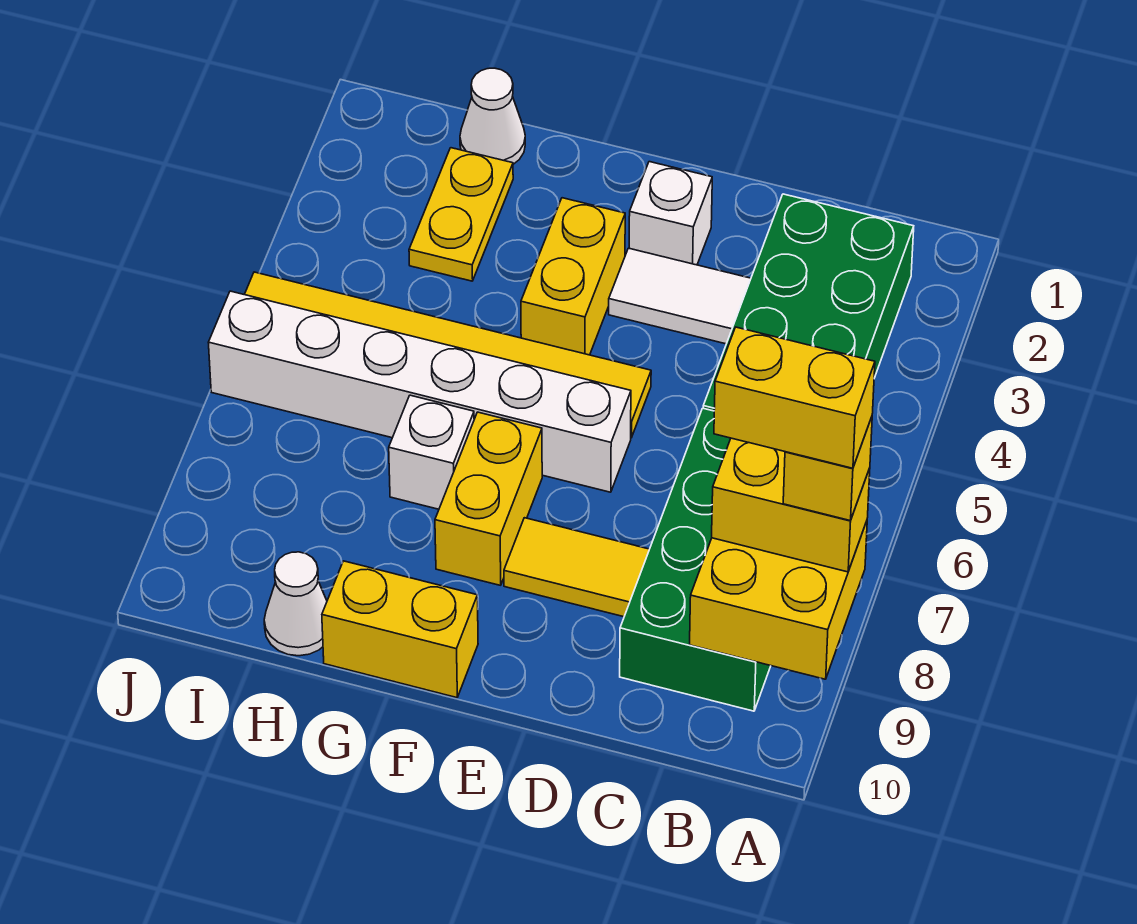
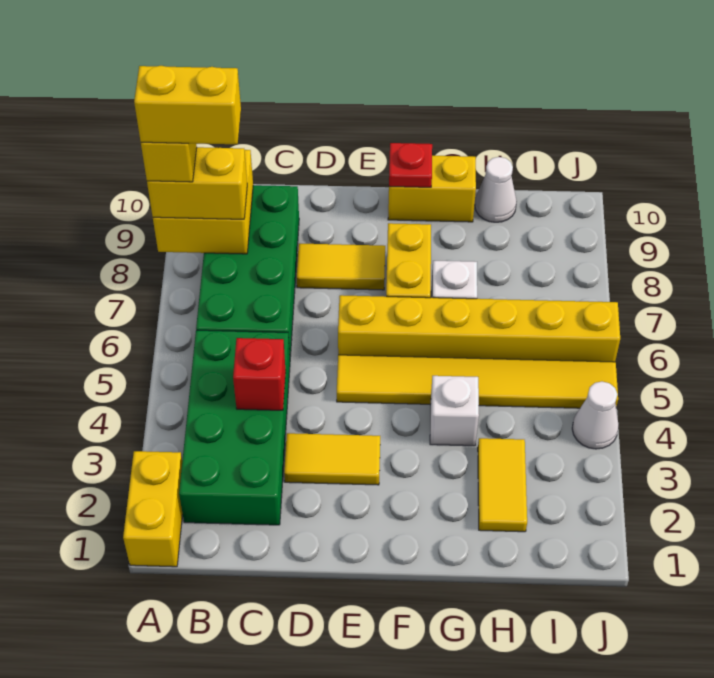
none -> red 1x1 brick [233,338,286,410]
white 1x2 tile [609,248,751,344] -> yellow 1x2 tile [284,433,380,485]
white 1x1 brick [629,162,712,265] -> white 1x1 brick moved to [430,376,479,446]
white 1x6 brick [208,291,631,492] -> yellow 1x6 brick [338,295,620,362]
yellow 1x2 brick [521,198,625,355] -> yellow 1x2 brick moved to [123,451,183,567]
none -> red 1x1 plate [389,143,432,187]
white 1x1 cone [460,68,525,164] -> white 1x1 cone moved to [572,382,619,449]
yellow 1x2 plate [409,148,513,281] -> yellow 1x2 tile [478,438,527,532]

